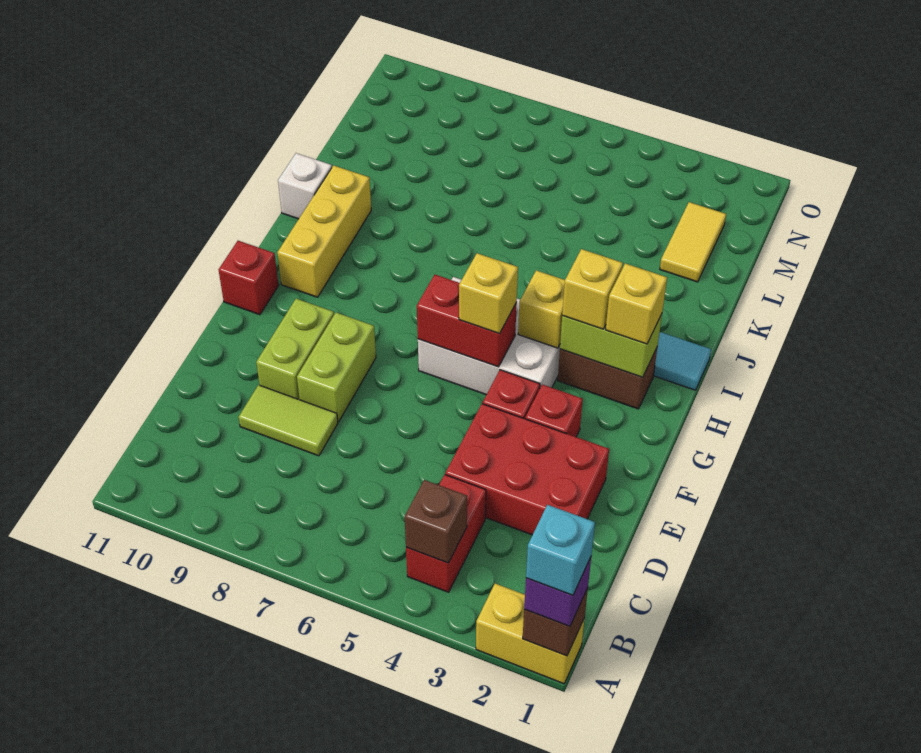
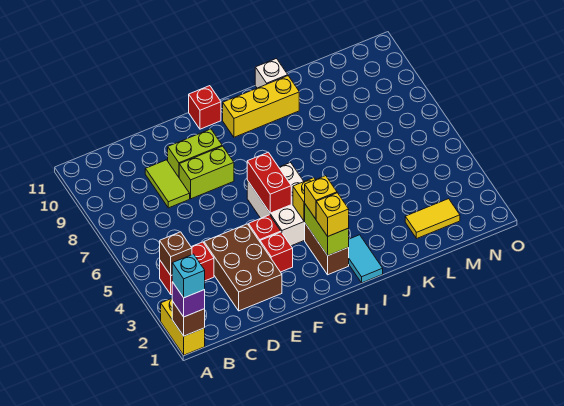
red 2x3 brick [445,404,609,535] -> brown 2x3 brick [204,224,282,311]
yellow 1x1 brick [459,253,518,334] -> none

